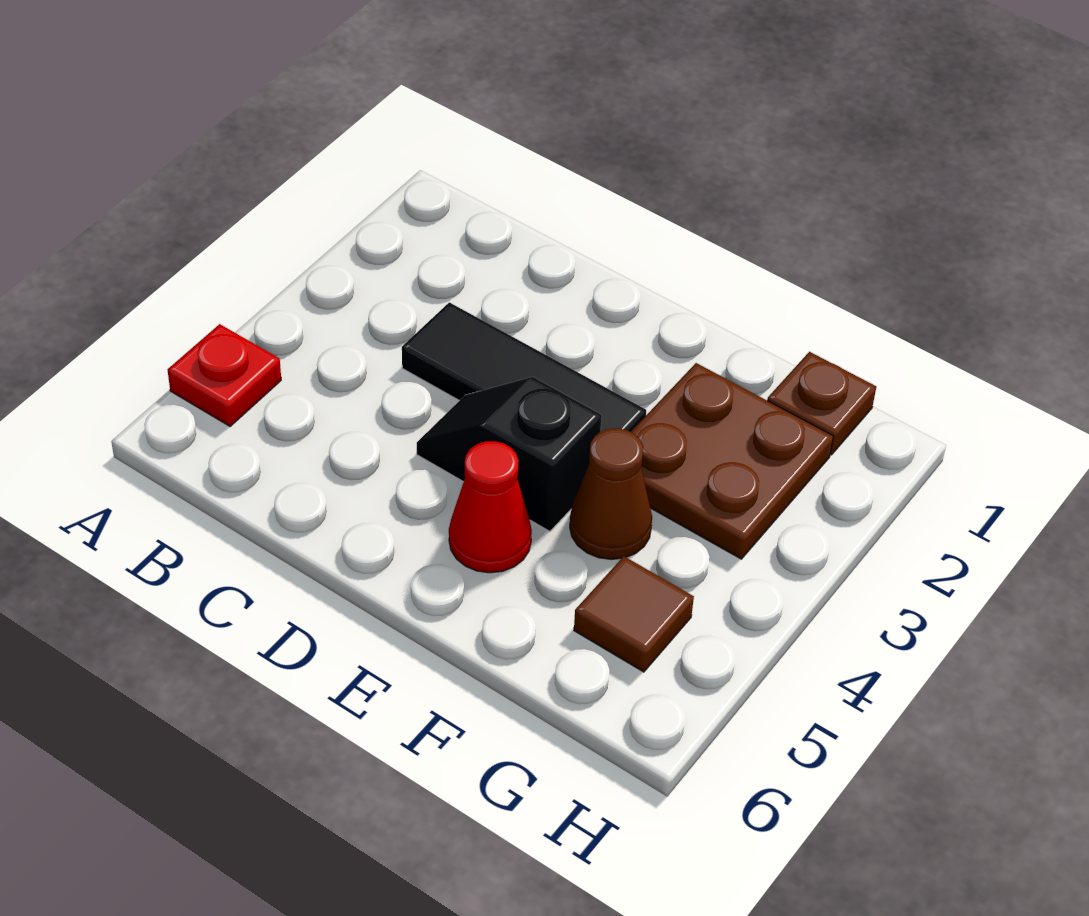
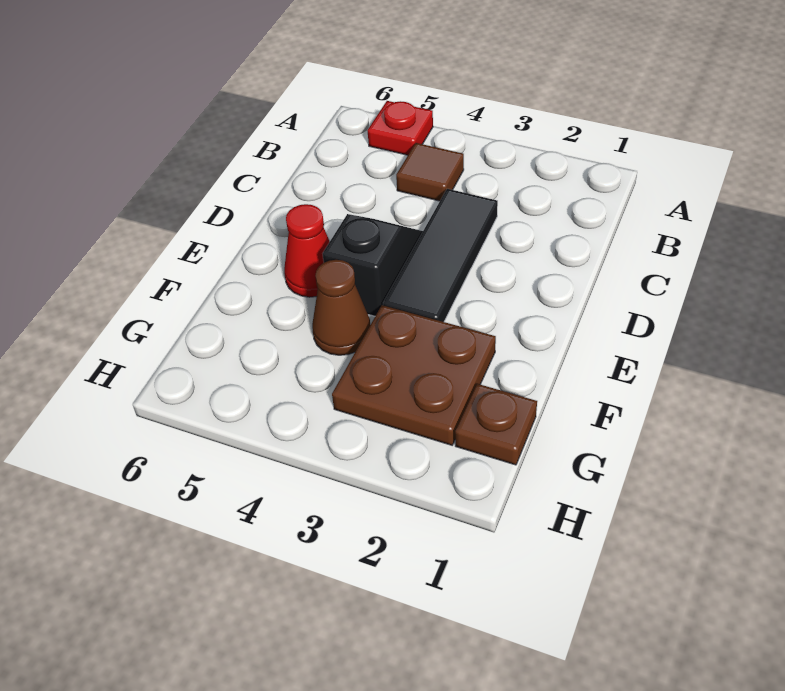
brown 1x1 tile [574,556,694,672] -> brown 1x1 tile moved to [396,143,464,201]

